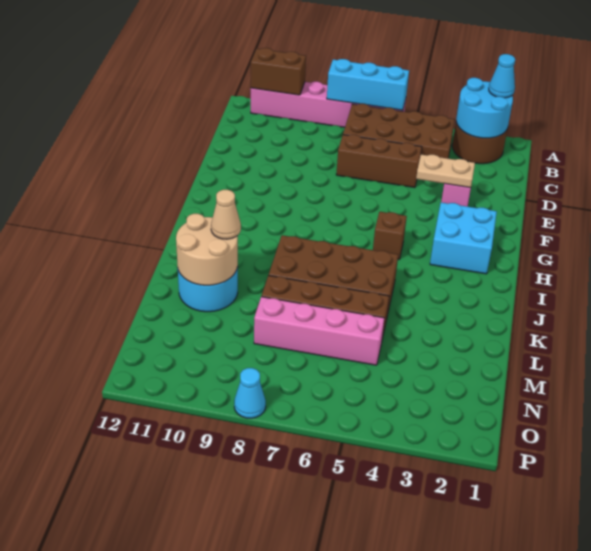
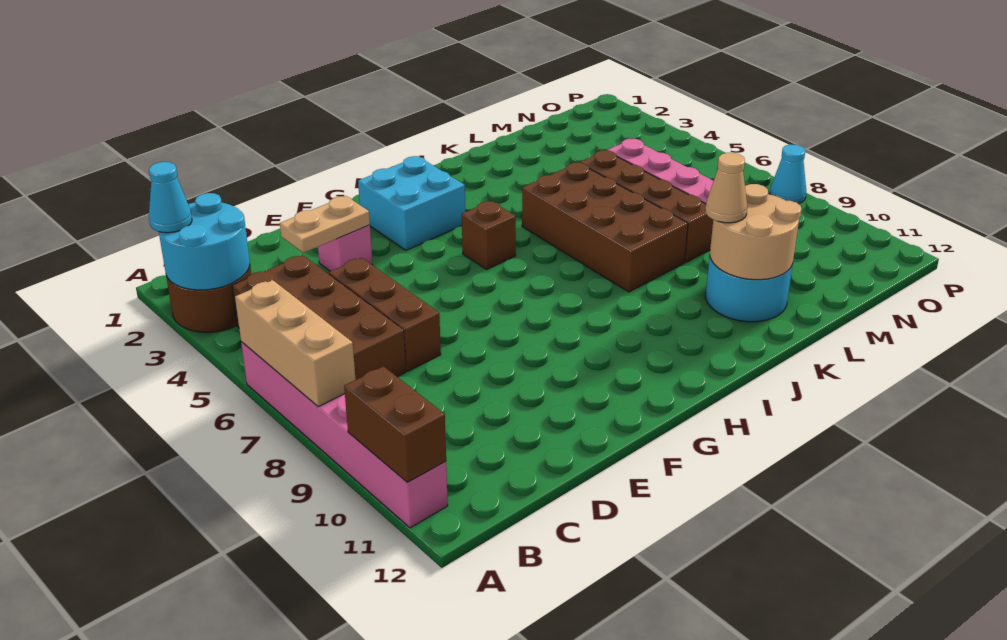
cyan 1x3 brick [327,59,409,111] -> tan 1x3 brick [235,280,356,407]
tan 1x2 plate [416,154,475,188] -> tan 1x2 plate turned to [280,196,370,253]

